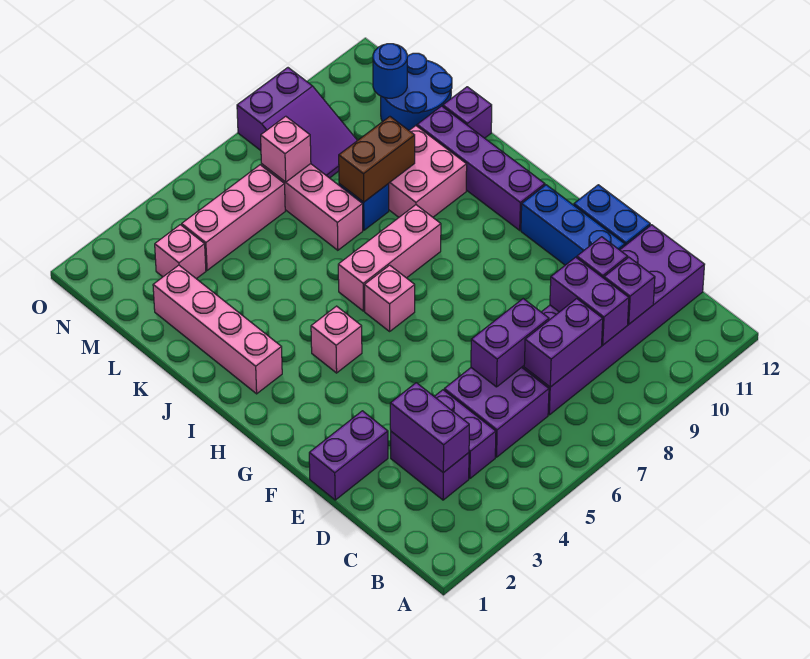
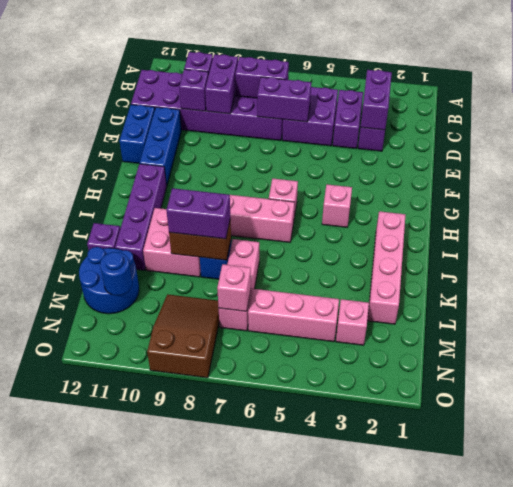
purple 1x2 brick [309,411,388,500] -> purple 1x2 brick moved to [166,188,230,239]
purple 2x3 slope [237,68,358,178] -> brown 2x3 slope [147,294,219,378]

